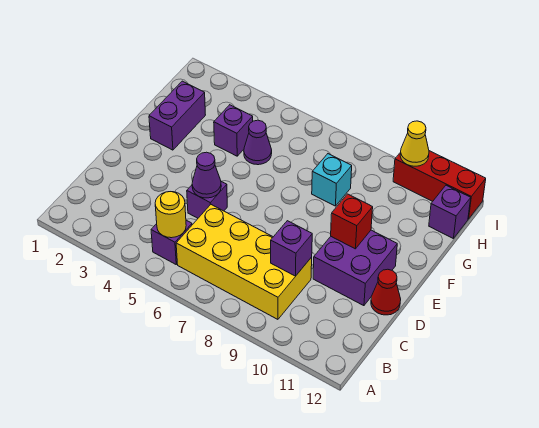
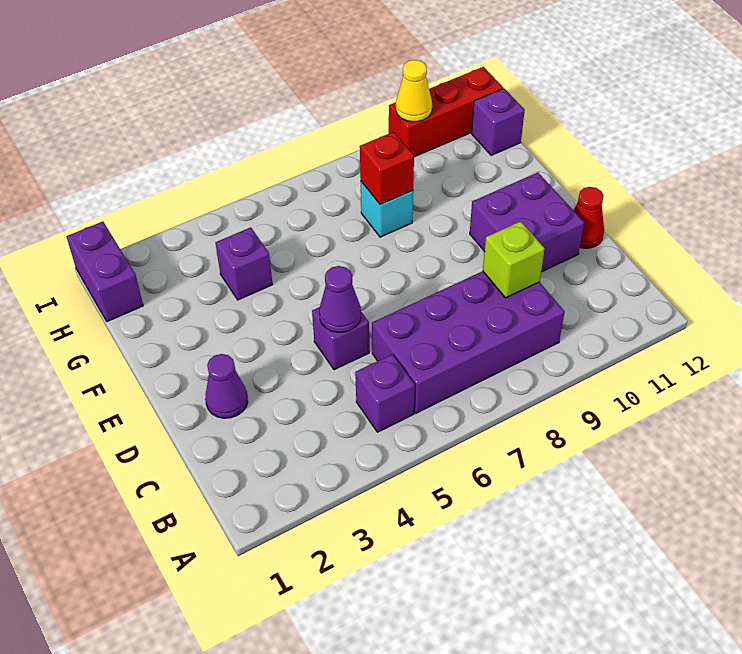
yellow 1x1 round brick [155,192,186,238] -> none
yellow 2x4 brick [176,205,312,319] -> purple 2x4 brick [372,271,565,413]
purple 1x1 brick [271,221,312,276] -> lime 1x1 brick [483,221,545,298]
red 1x1 brick [331,194,373,249] -> red 1x1 brick moved to [360,132,414,205]
purple 1x2 brick [149,81,205,150] -> purple 1x2 brick moved to [67,222,143,322]
purple 1x1 cone [244,120,272,165] -> purple 1x1 cone moved to [205,354,248,418]

